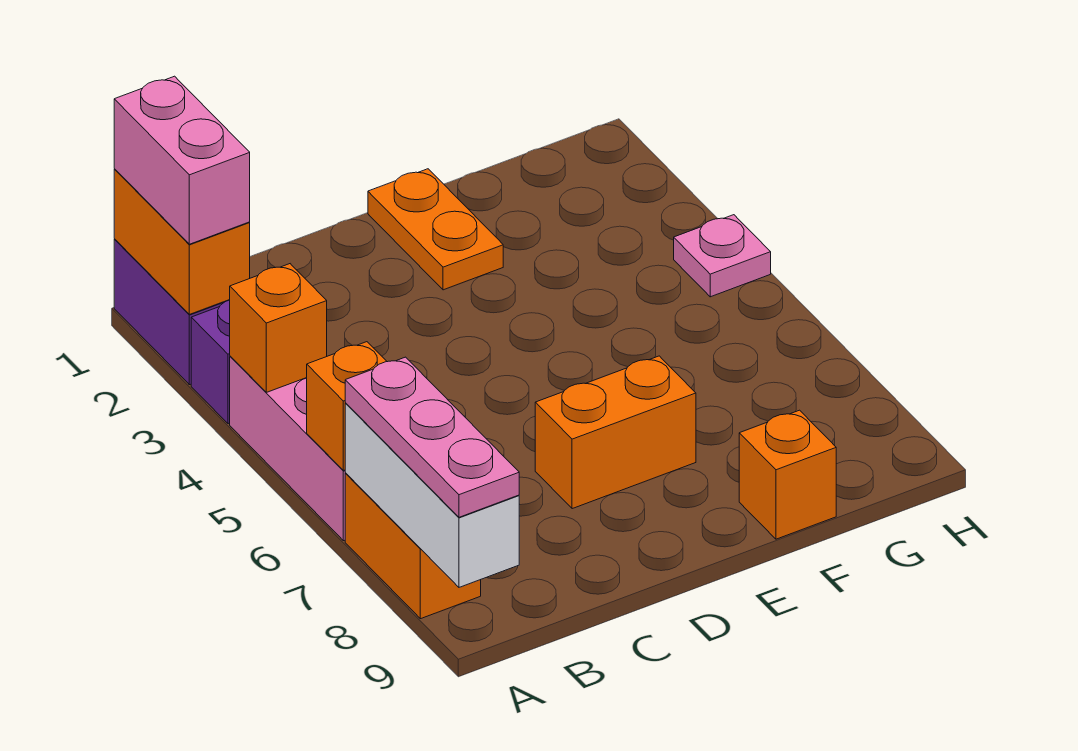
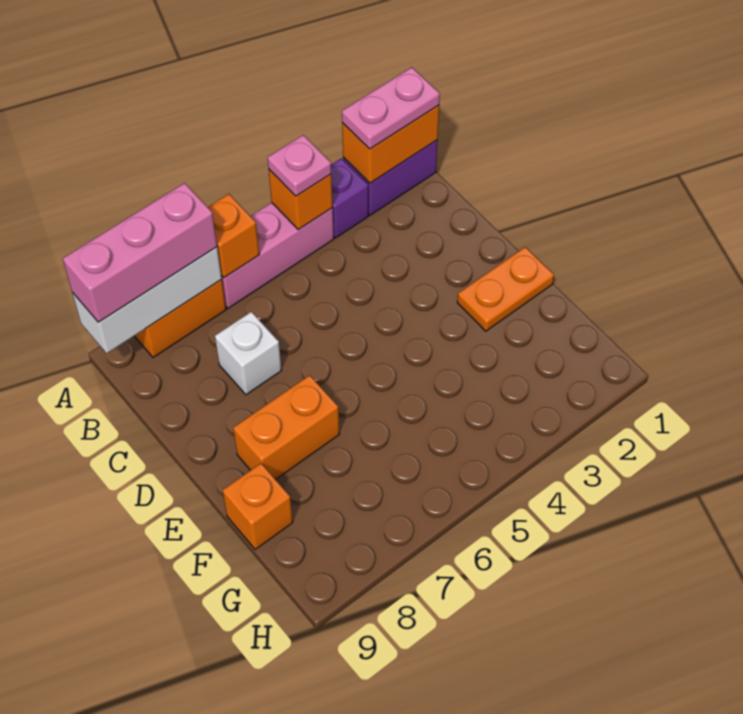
pink 1x2 brick [114,76,250,244] -> pink 1x2 plate [342,67,440,149]
pink 1x3 plate [345,357,519,517] -> pink 1x3 brick [63,183,217,322]
none -> white 1x1 brick [215,312,282,395]
orange 1x2 brick [535,356,696,509] -> orange 1x2 brick turned to [233,375,339,480]
pink 1x1 plate [674,215,771,297] -> pink 1x1 plate moved to [268,135,331,196]

